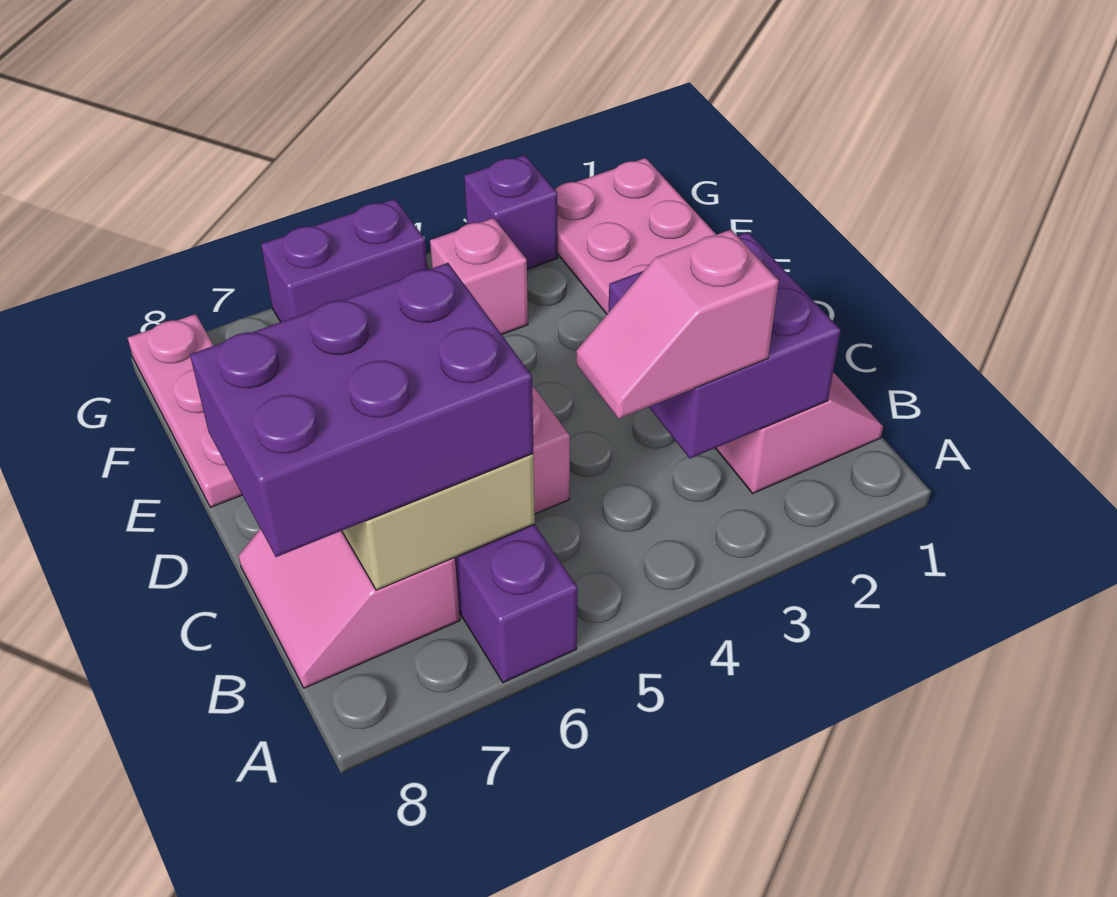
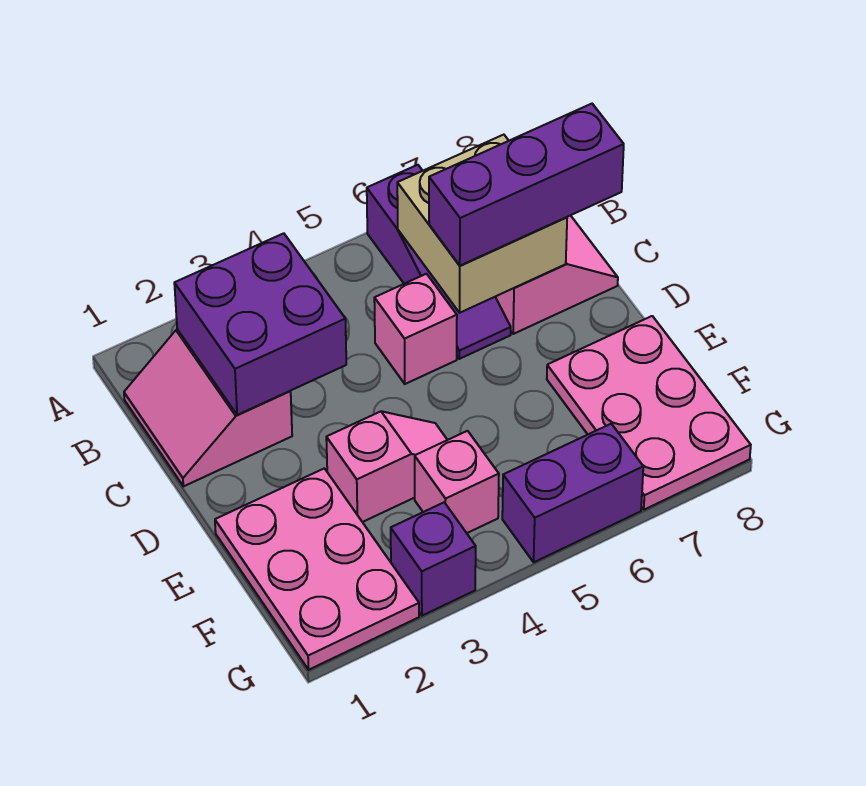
pink 1x2 slope [576,230,779,419] -> pink 1x2 slope moved to [326,411,447,522]
purple 2x3 brick [190,263,533,557] -> purple 1x3 brick [429,104,624,266]
pink 1x3 plate [128,314,242,507] -> pink 2x3 plate [547,316,751,510]

